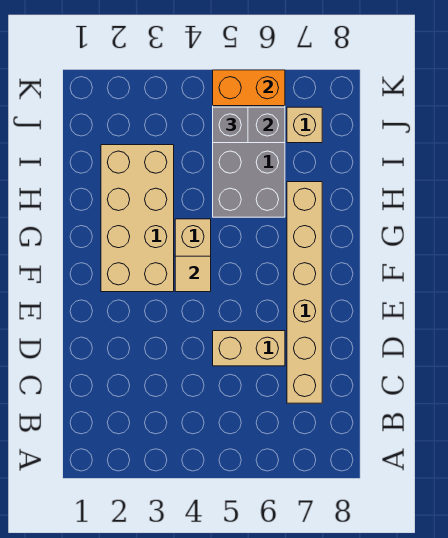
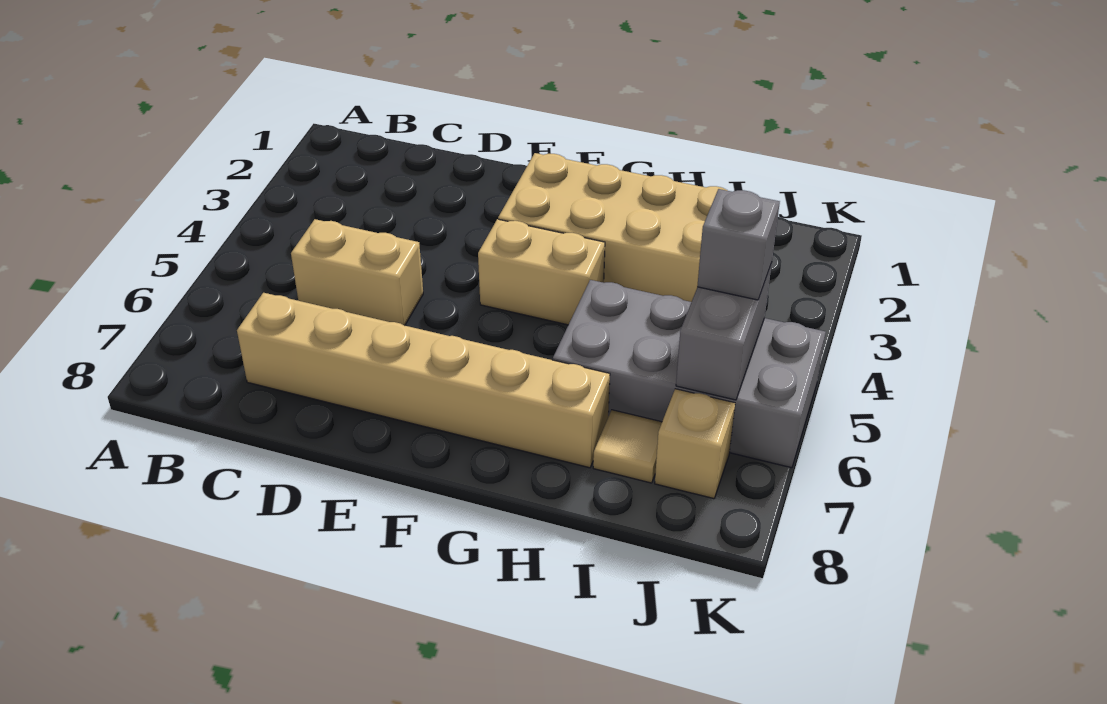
tan 1x2 brick [213,331,285,366] -> tan 1x2 brick turned to [291,219,423,326]
tan 1x1 tile [175,256,211,292] -> tan 1x1 tile moved to [593,410,662,483]
orange 1x2 brick [213,70,285,106] -> none

